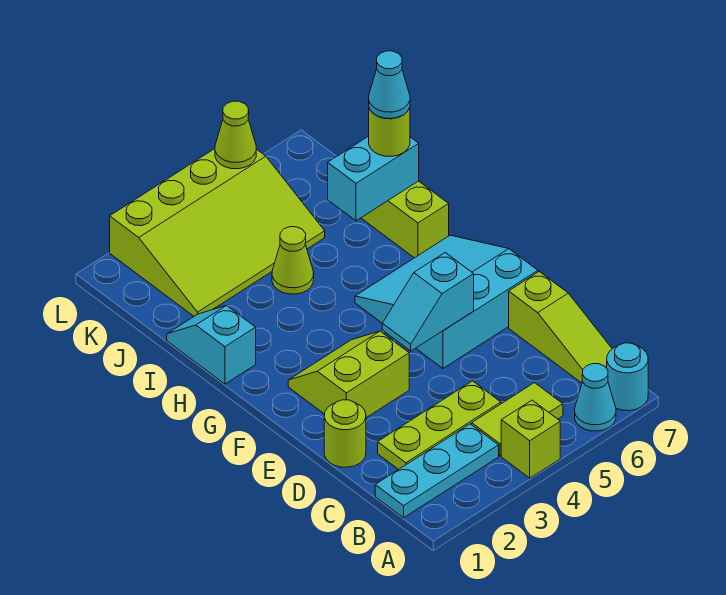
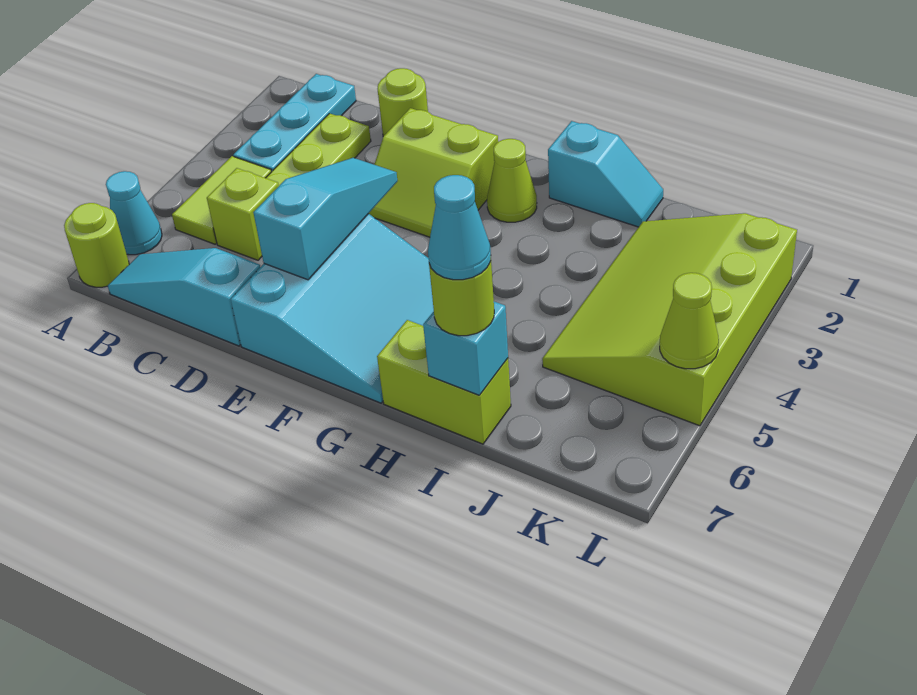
lime 1x1 brick [501,400,560,478] -> lime 1x1 brick moved to [207,168,279,260]
cyan 1x1 round brick [607,343,648,411] -> lime 1x1 round brick [64,203,129,287]
lime 1x3 slope [509,272,612,383] -> cyan 1x3 slope [108,248,260,346]
lime 2x2 slope [288,331,409,418] -> lime 2x2 slope turned to [368,108,498,237]
cyan 1x2 slope [382,253,474,351] -> cyan 1x3 slope [253,158,397,280]
lime 1x1 cone [272,227,314,294] -> lime 1x1 cone moved to [487,139,537,222]
cyan 1x2 brick [328,136,419,221] -> cyan 1x1 brick [423,302,508,395]

